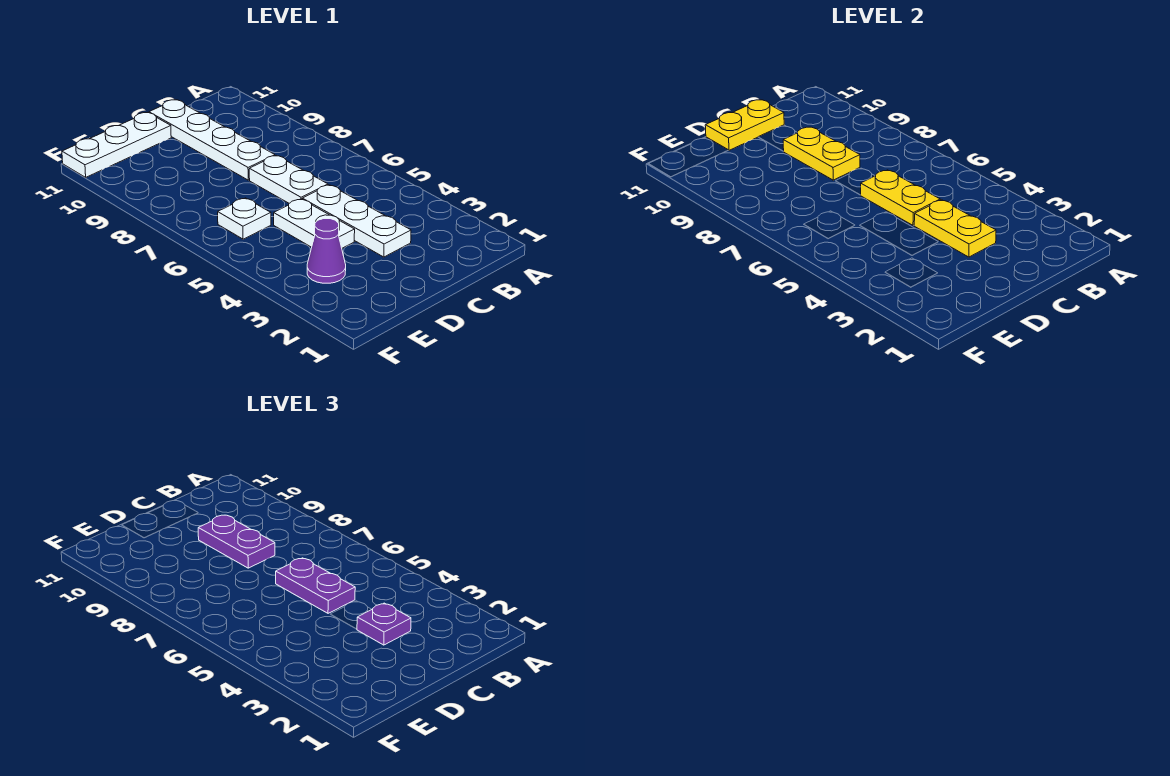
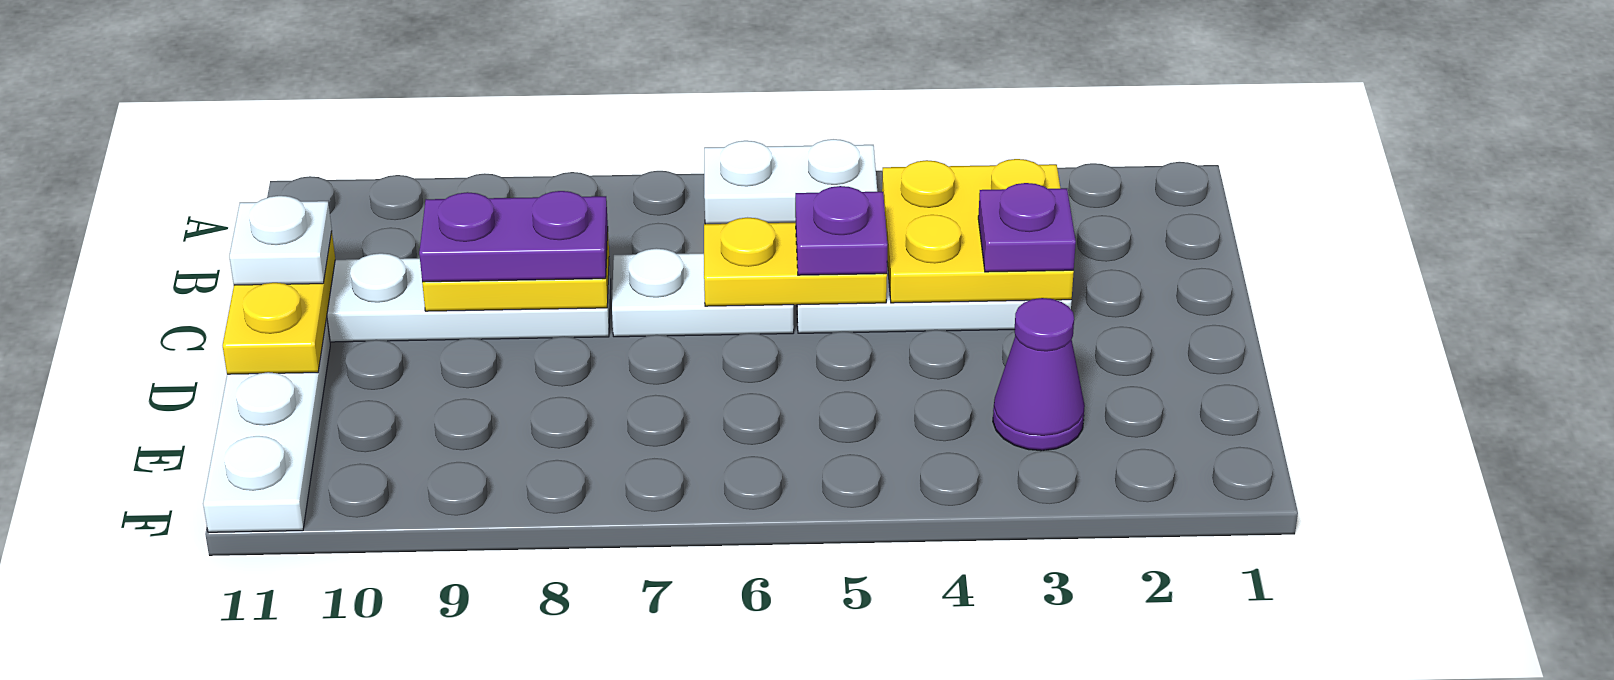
yellow 1x2 plate [914,200,996,257] -> yellow 2x2 plate [882,159,1074,303]
purple 1x2 plate [276,558,355,613] -> purple 1x1 plate [795,186,887,275]
white 1x2 plate [274,199,355,248] -> white 1x2 plate moved to [704,139,877,224]
white 1x1 plate [218,198,271,239] -> white 1x1 plate moved to [229,196,332,285]

